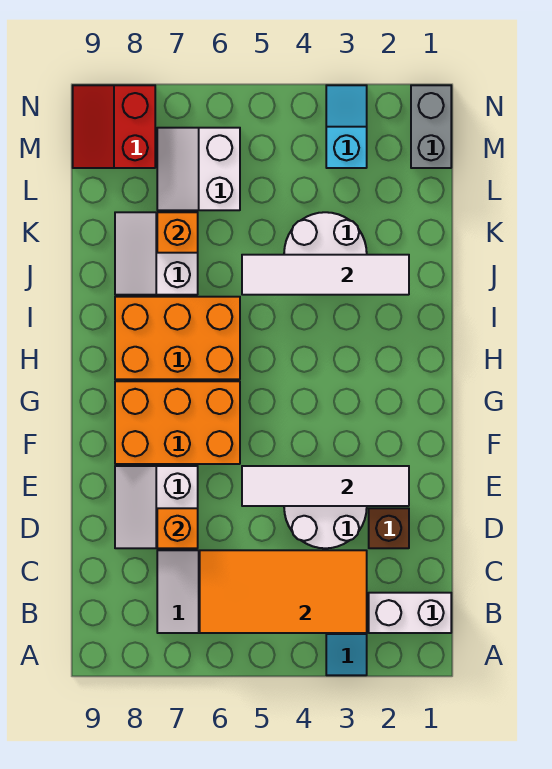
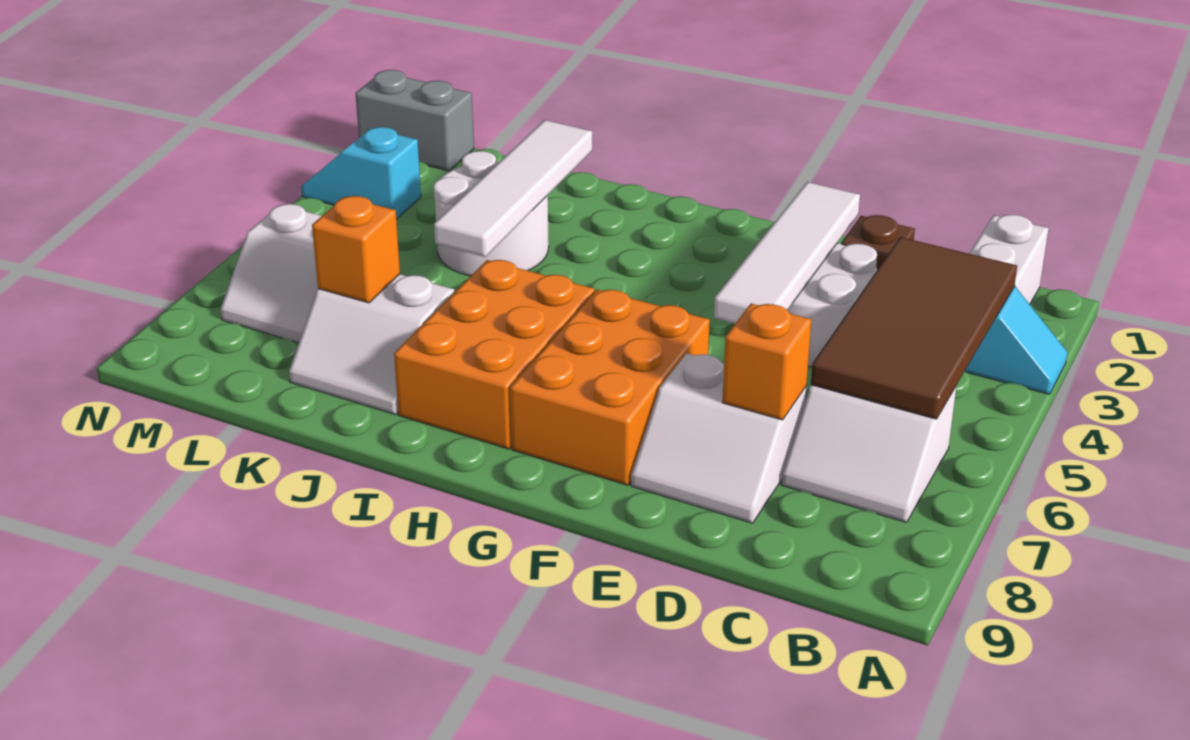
orange 2x4 tile [200,550,367,633] -> brown 2x4 tile [811,237,1017,419]
red 2x2 slope [73,85,155,168] -> none

